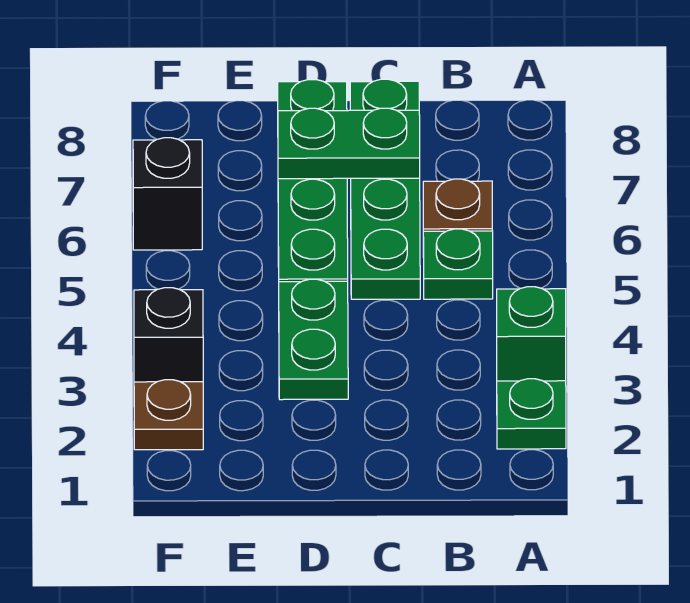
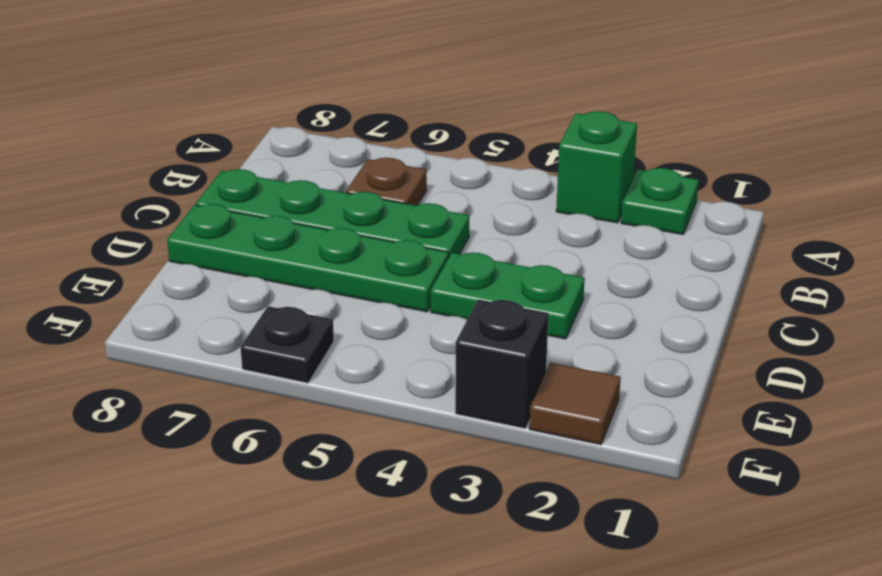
green 1x1 plate [423,229,493,299] -> none
green 1x2 plate [278,108,420,179] -> none
brown 1x1 plate [134,380,203,450] -> brown 1x1 tile [529,362,621,445]
black 1x1 brick [133,138,202,250] -> black 1x1 plate [240,306,334,383]

